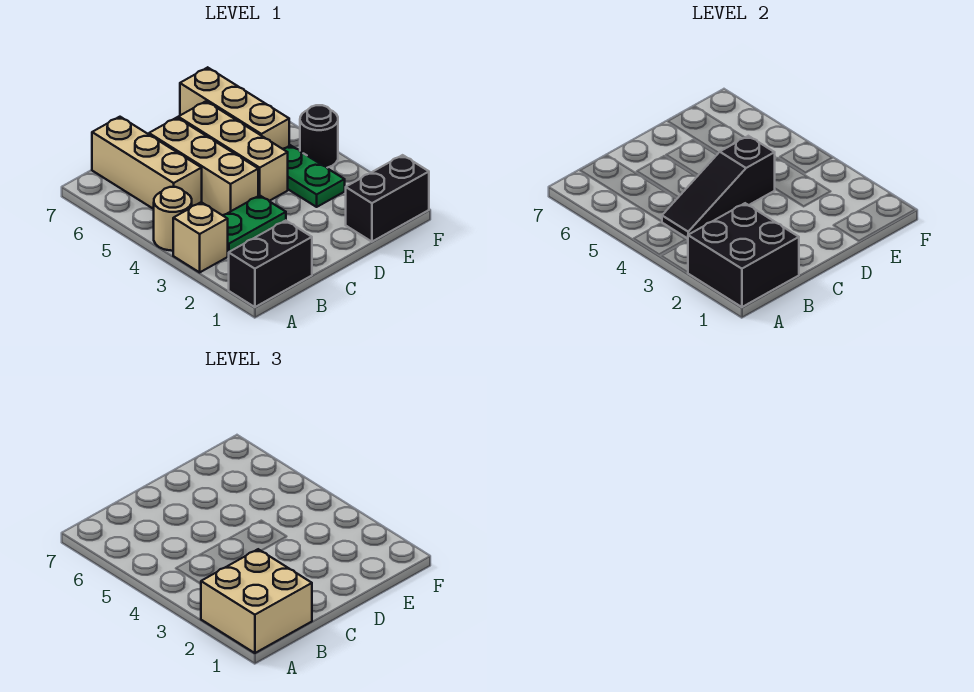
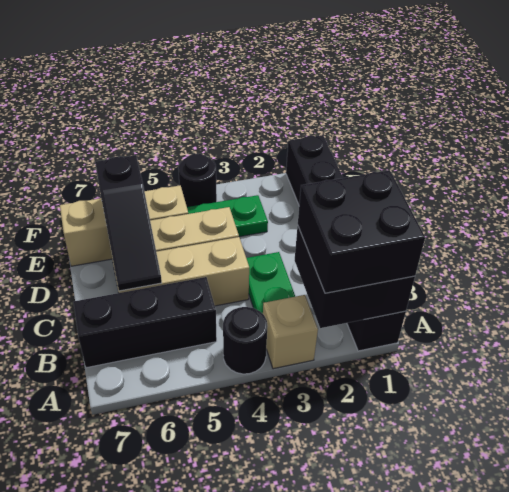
tan 2x2 brick [201,549,312,653] -> black 2x2 brick [298,170,425,293]
tan 1x1 round brick [154,187,192,251] -> black 1x1 round brick [223,307,267,374]
black 1x3 slope [662,136,775,239] -> black 1x3 slope moved to [95,155,162,291]
tan 1x3 brick [92,117,202,209] -> black 1x3 brick [73,277,217,368]

